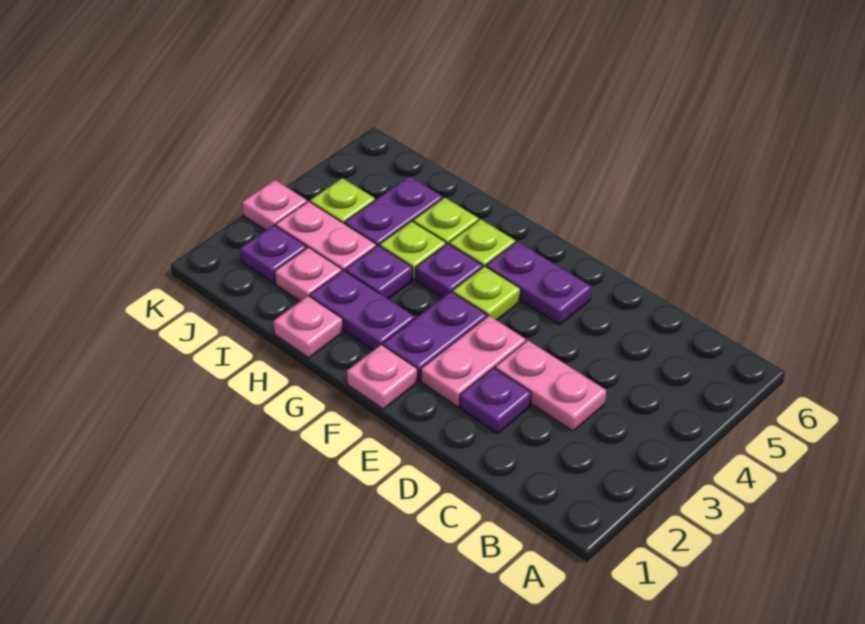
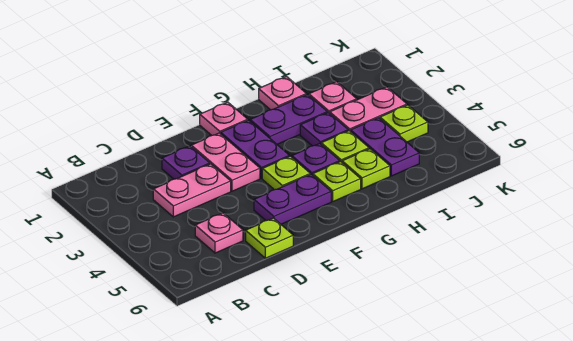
none -> lime 1x1 plate [246,218,293,258]
purple 1x1 plate [240,225,307,283] -> none
pink 1x1 plate [242,180,307,230] -> pink 1x1 plate moved to [195,213,243,253]

